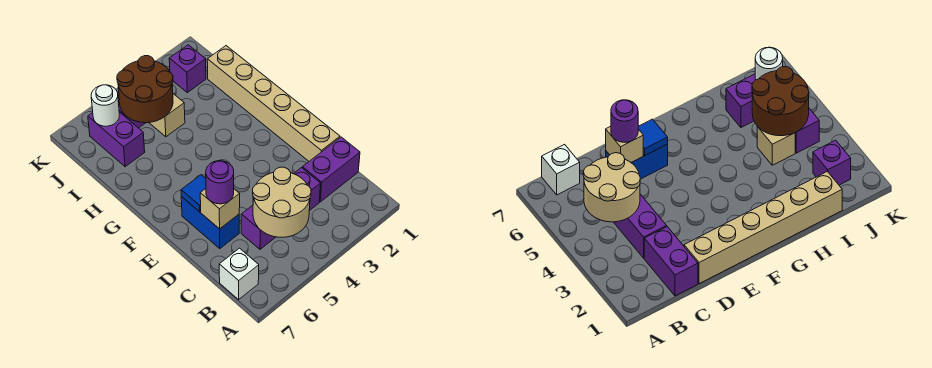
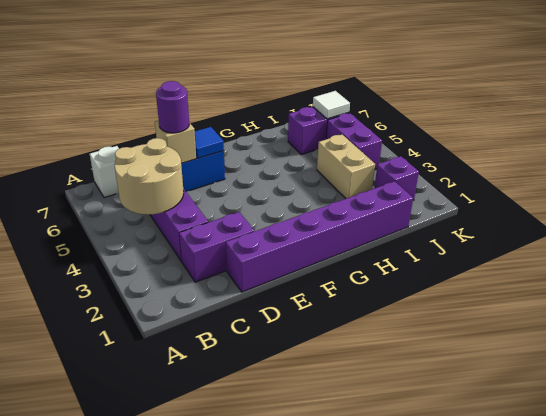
purple 1x2 brick [302,137,360,202] -> purple 1x2 brick turned to [179,212,254,282]
tan 1x6 brick [207,46,340,161] -> purple 1x6 brick [226,181,413,292]
tan 1x1 brick [149,94,185,137] -> tan 1x2 brick [317,135,375,198]
brown 2x2 round brick [117,56,173,123] -> none
white 1x1 round brick [91,85,119,126] -> white 1x1 tile [313,91,350,119]

